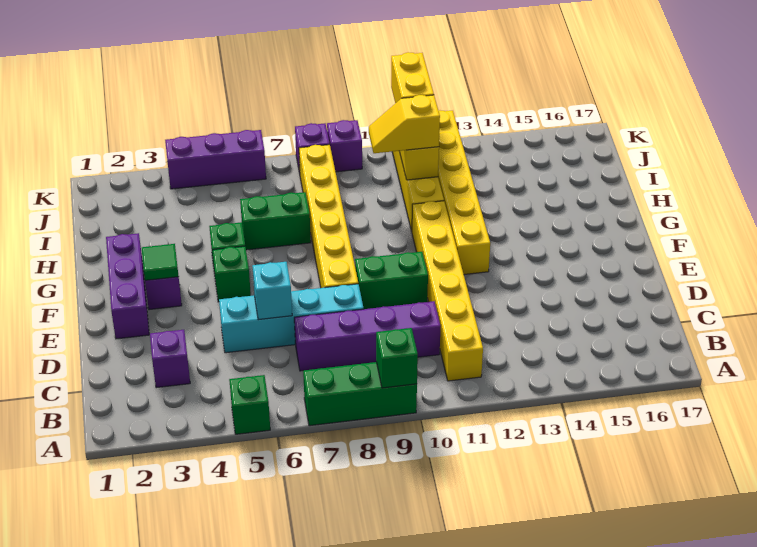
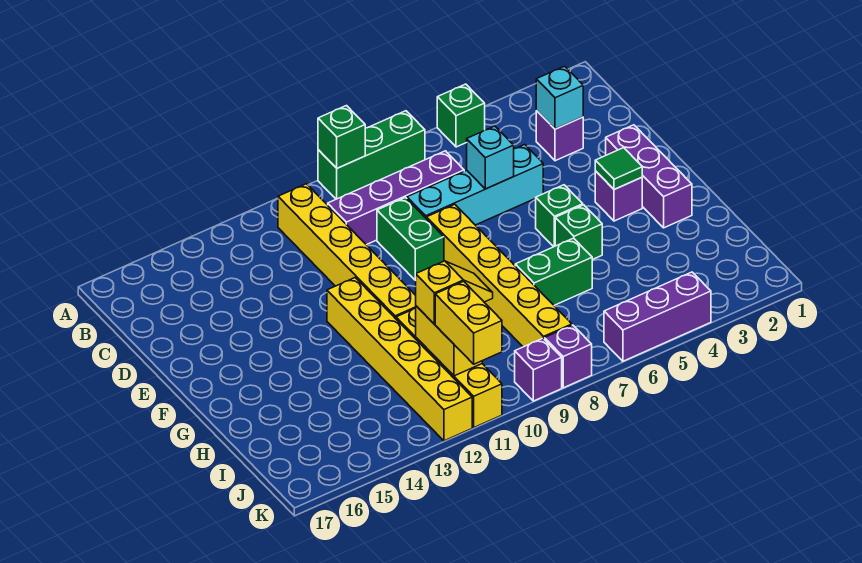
none -> cyan 1x1 brick [536,66,583,129]
green 1x2 brick [355,252,428,309] -> green 1x2 brick turned to [377,198,444,280]

